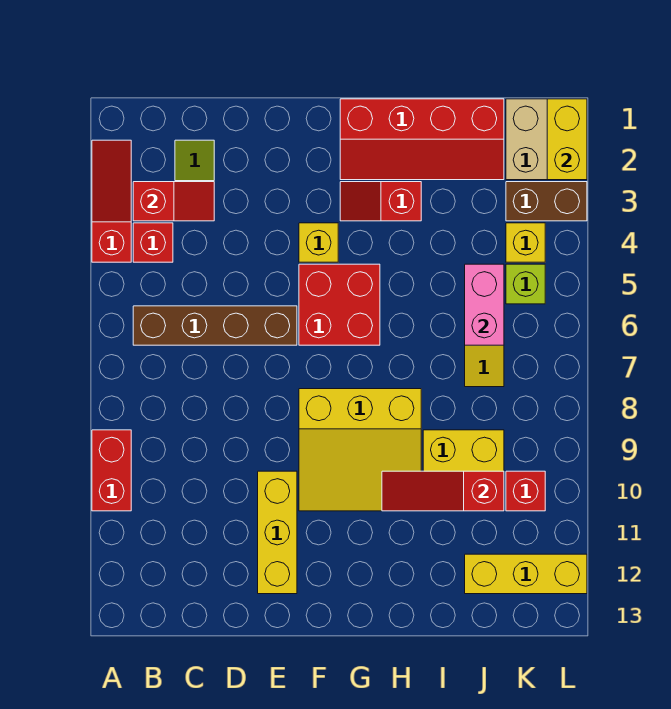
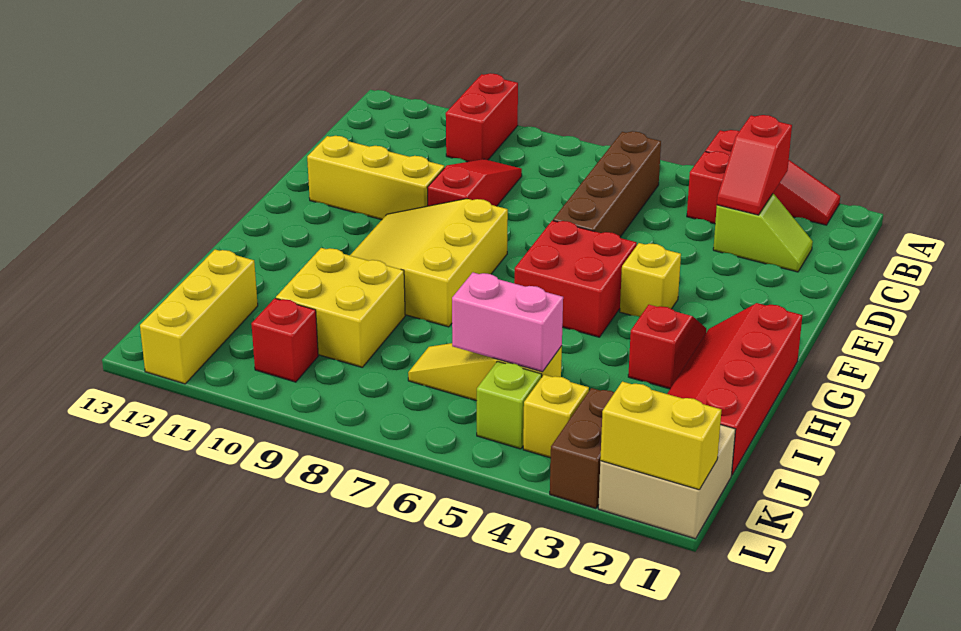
red 1x2 brick [92,430,131,511] -> red 1x2 brick turned to [446,73,518,162]
red 1x3 slope [382,471,504,511] -> red 1x3 slope moved to [427,159,522,206]

